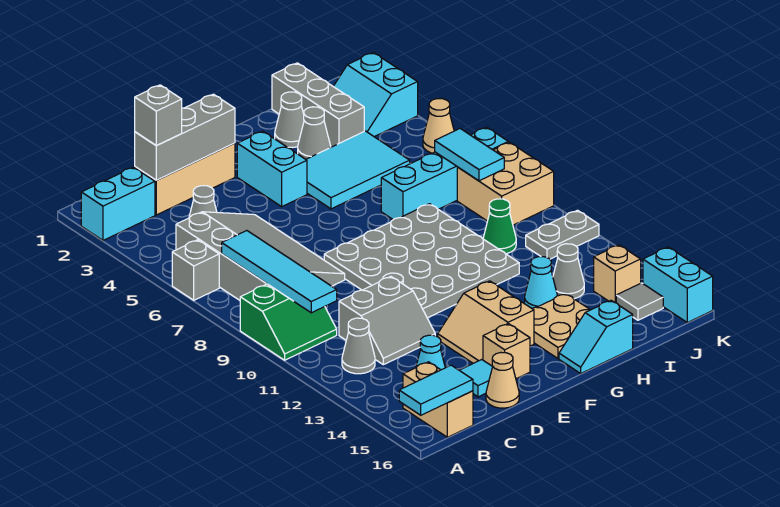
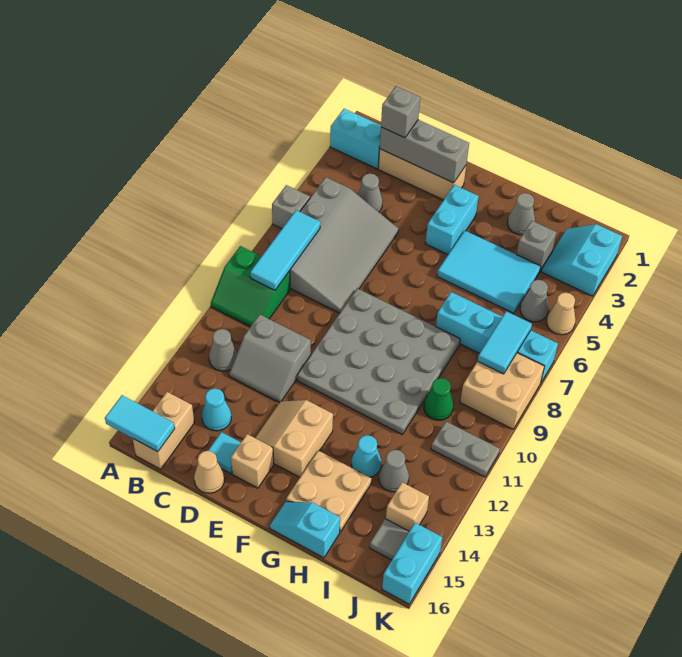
cyan 1x4 tile [222,231,337,313] -> cyan 1x3 tile [250,210,320,290]
grey 1x1 cone [298,107,331,159] -> grey 1x1 cone moved to [520,280,549,322]
grey 1x3 brick [272,63,364,147] -> grey 1x1 brick [516,221,557,271]

